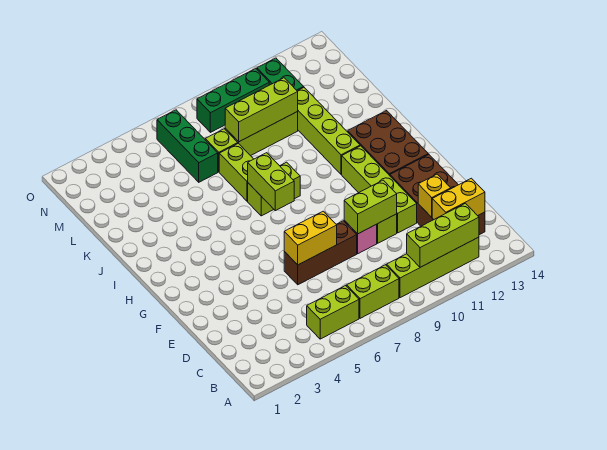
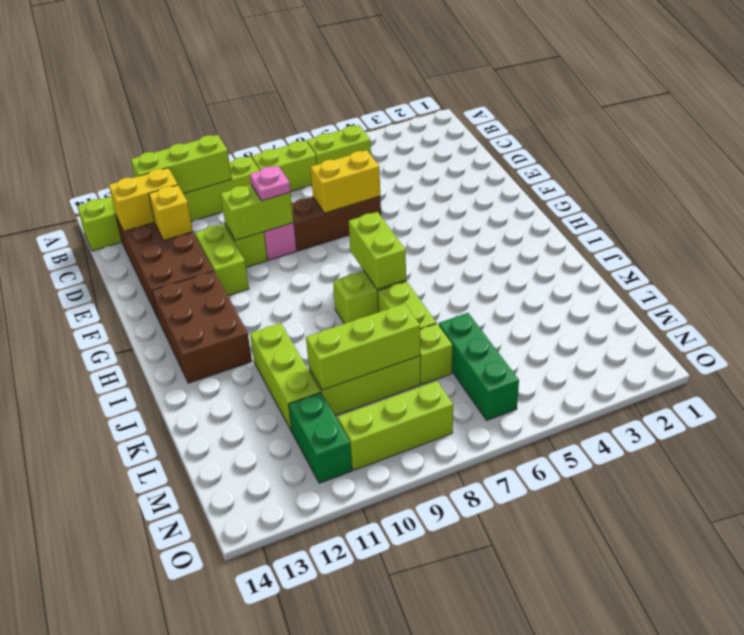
lime 1x4 brick [387,237,479,298] -> lime 1x6 brick [77,156,260,251]
none -> pink 1x1 plate [250,166,291,201]
lime 1x4 brick [342,146,417,233] -> lime 1x2 brick [195,224,249,296]
lime 1x4 brick [297,88,360,174] -> lime 1x3 brick [250,323,321,431]
green 1x3 brick [197,69,269,132] -> lime 1x3 brick [338,381,453,470]

